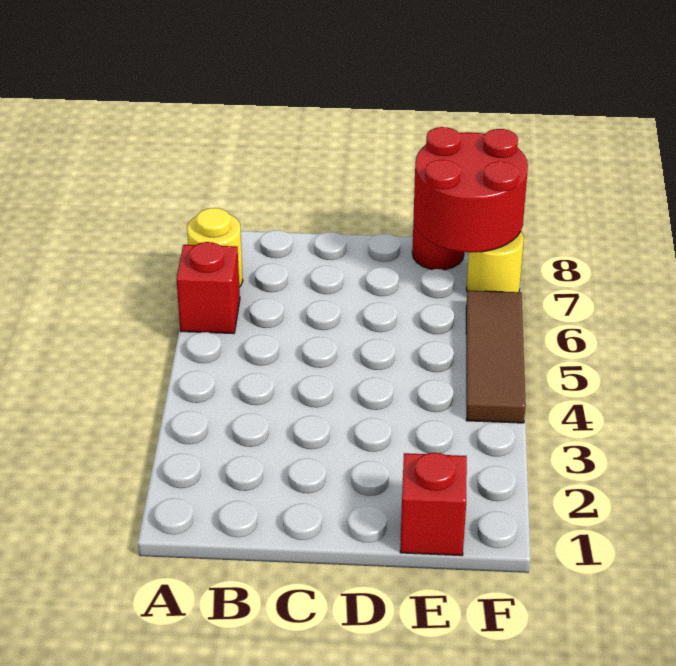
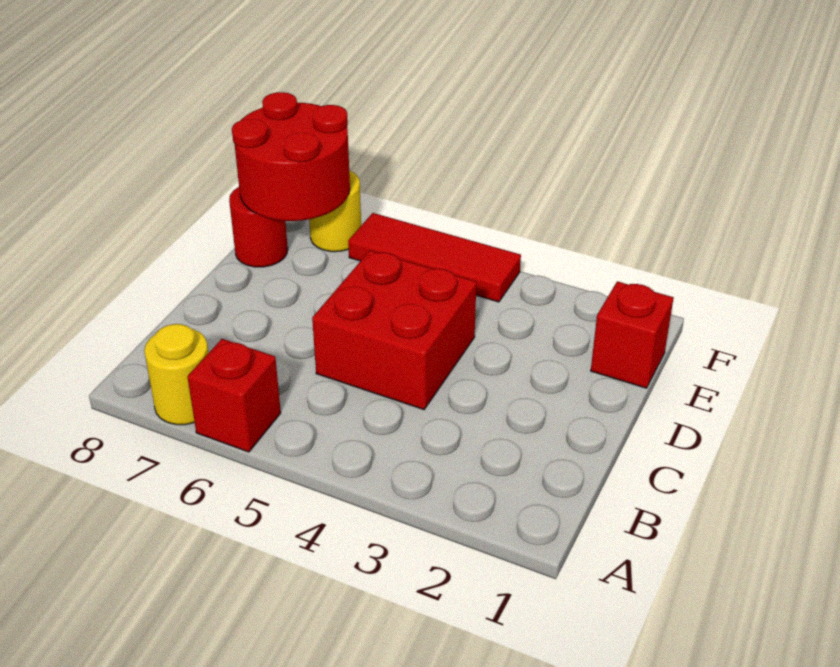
none -> red 2x2 brick [312,251,477,410]
brown 1x3 tile [466,291,526,423] -> red 1x3 tile [348,213,521,302]

